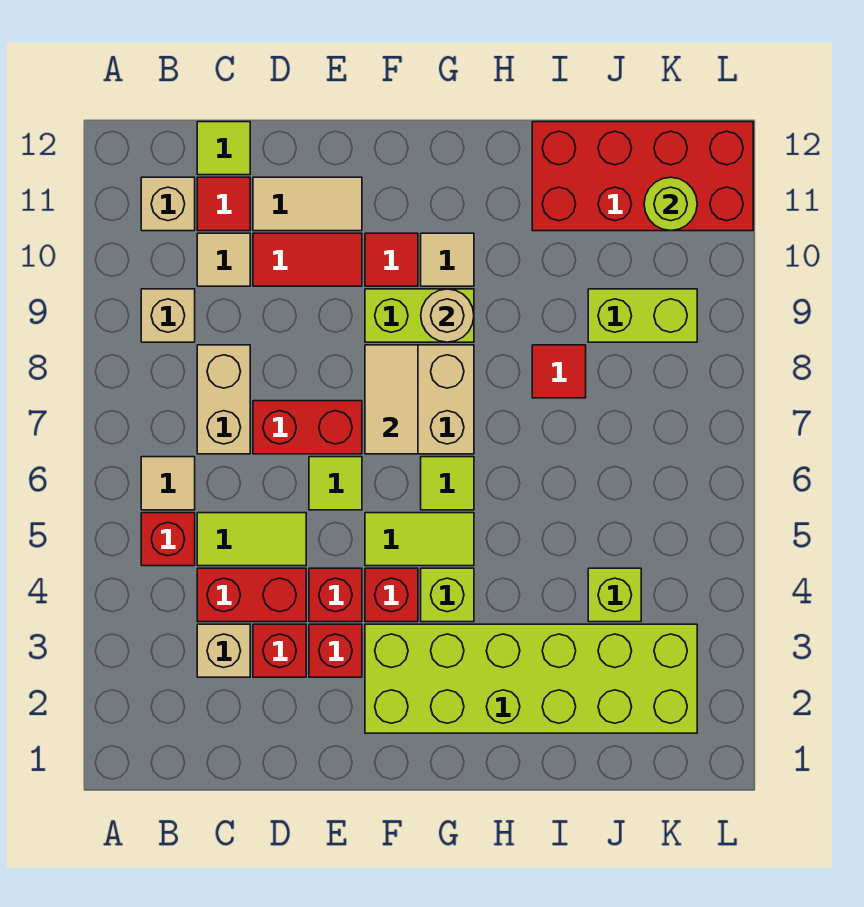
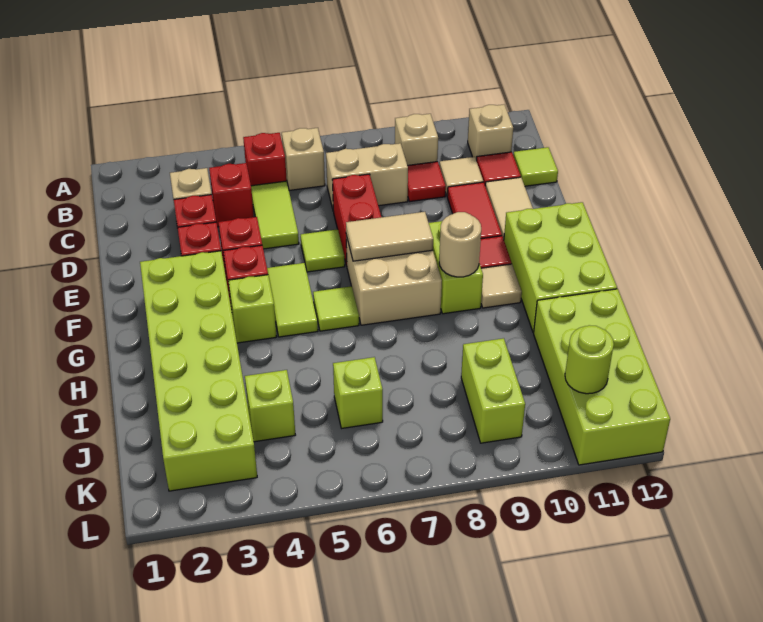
tan 1x1 tile [141,457,195,510] -> tan 1x1 brick [282,128,325,190]
red 1x2 brick [197,568,306,622] -> red 1x1 brick [209,163,254,227]
none -> lime 2x3 brick [504,202,617,333]
red 1x1 tile [532,345,586,398] -> red 1x1 tile moved to [408,162,446,201]
red 2x4 brick [532,122,753,231] -> lime 2x4 brick [534,289,670,465]
none -> lime 1x1 brick [333,357,383,428]

